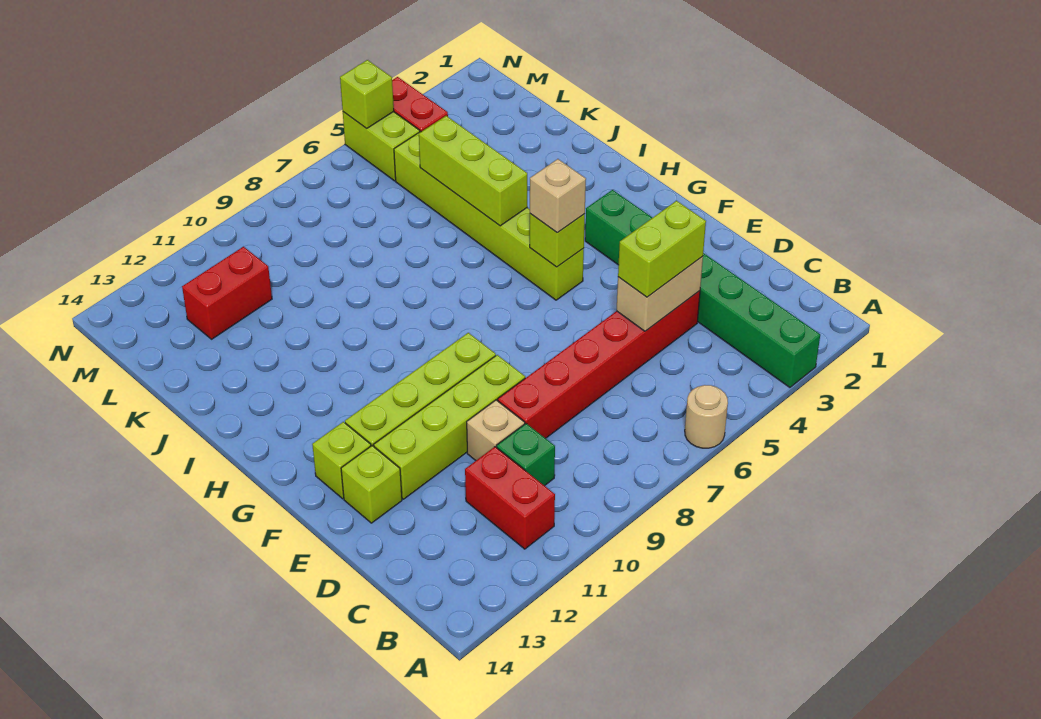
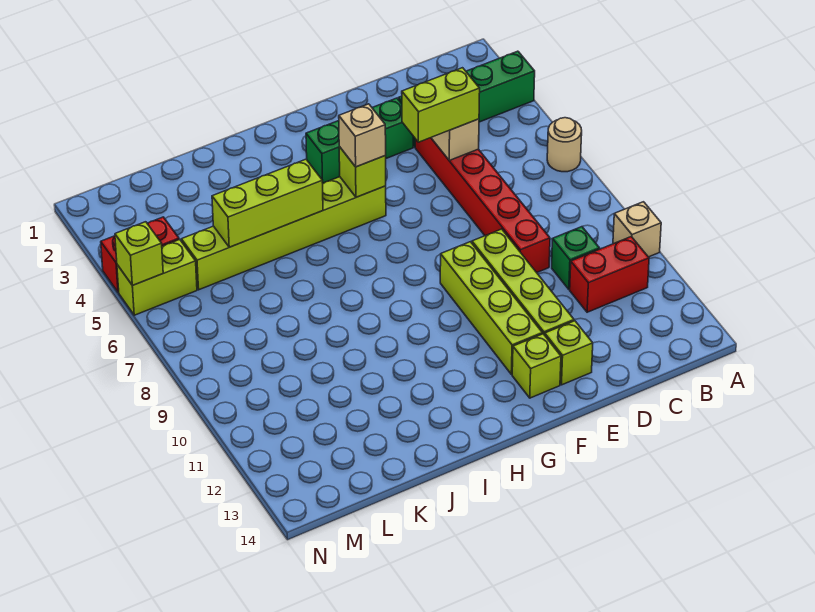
lime 1x2 brick [618,201,706,297] -> lime 1x2 brick turned to [402,68,480,142]
tan 1x1 brick [467,400,525,460] -> tan 1x1 brick moved to [613,202,661,257]
red 1x2 brick [182,246,272,339] -> none

